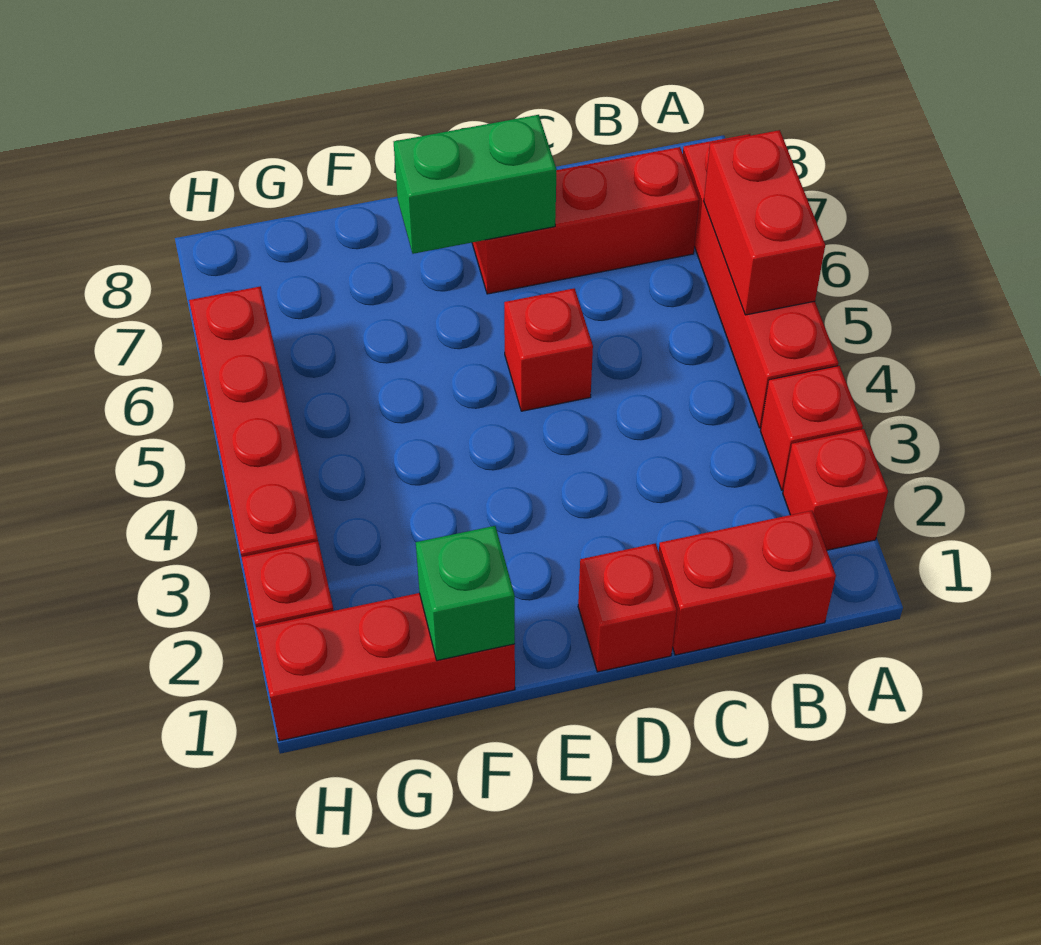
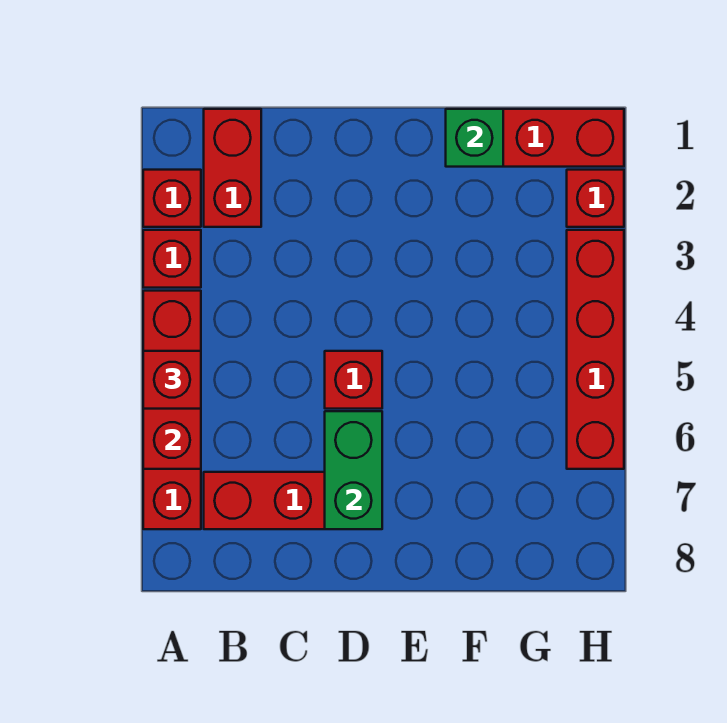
red 1x2 brick [659,511,836,655] -> red 1x2 brick turned to [204,109,261,227]
red 1x1 brick [578,543,677,672] -> red 1x1 brick moved to [143,351,201,409]
green 1x2 brick [394,115,557,254] -> green 1x2 brick turned to [325,411,382,529]

